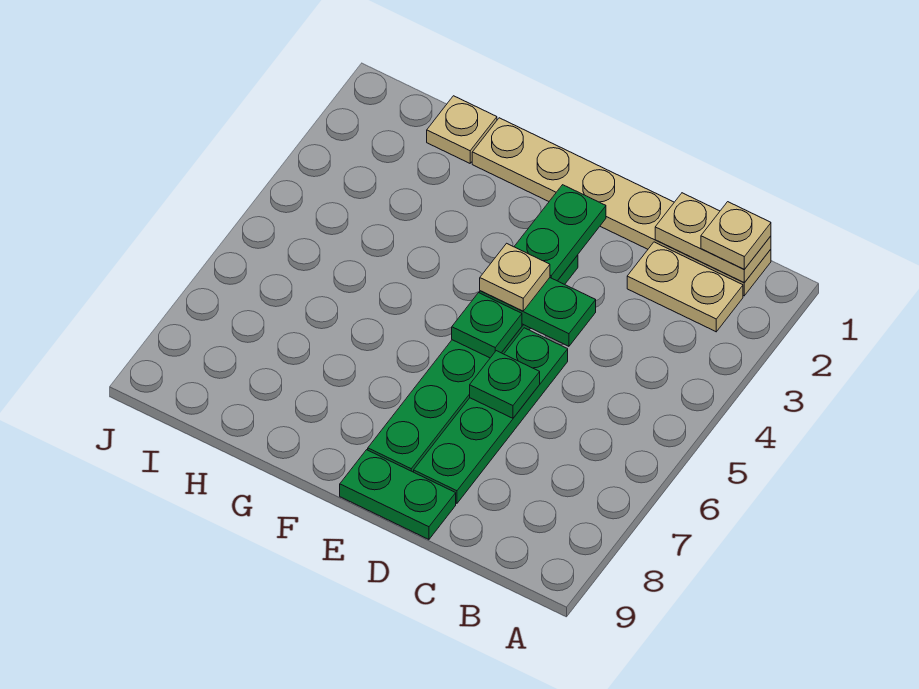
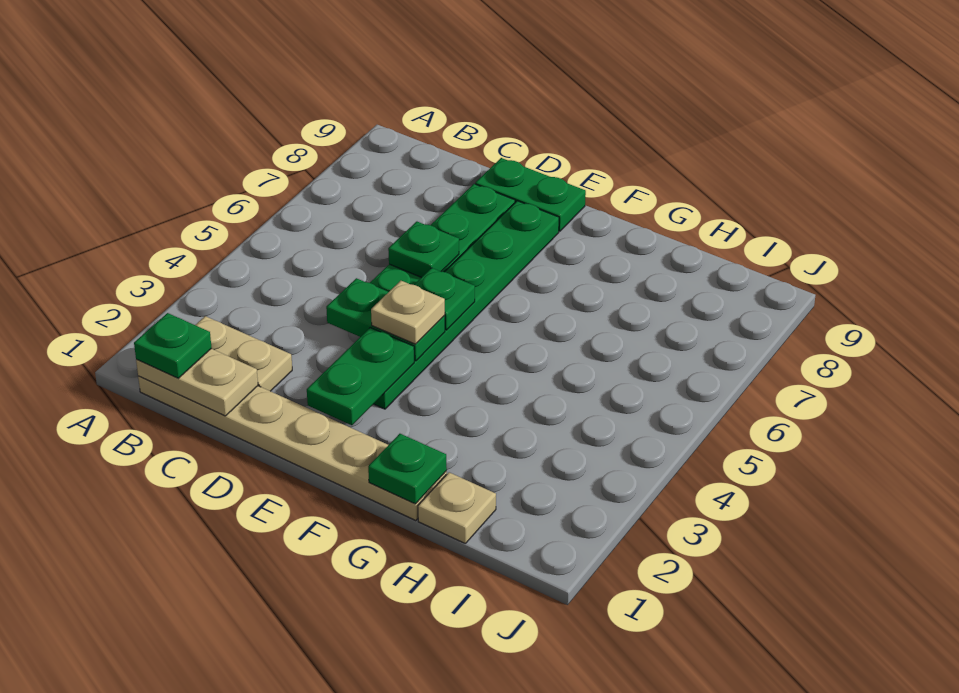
tan 1x1 plate [701,202,771,269] -> green 1x1 plate [134,313,212,378]
none -> green 1x1 plate [368,434,447,504]

